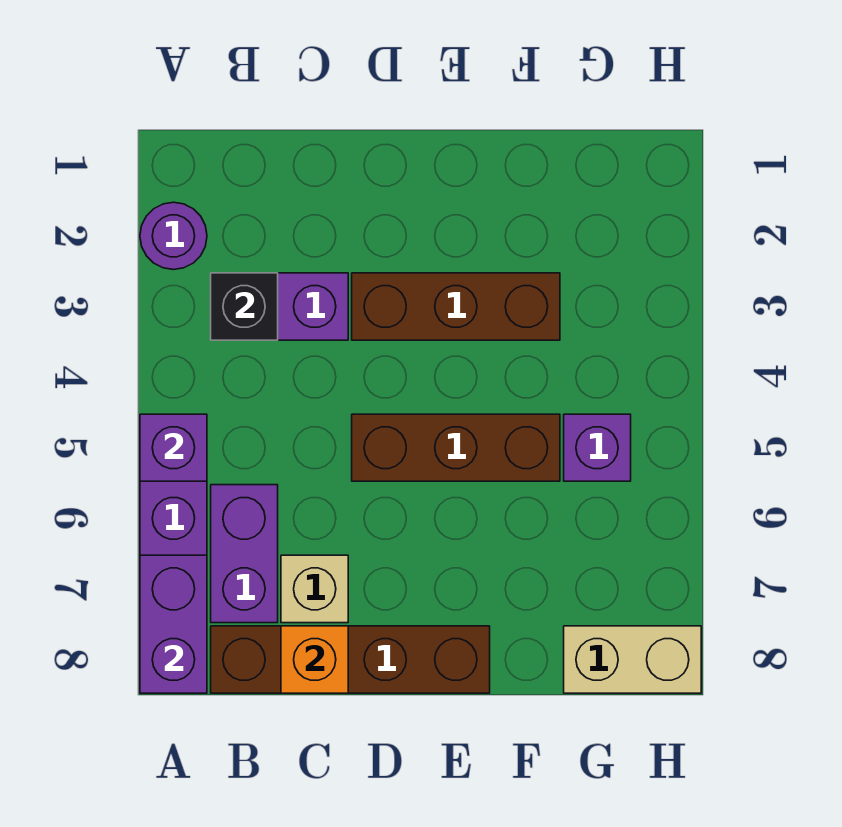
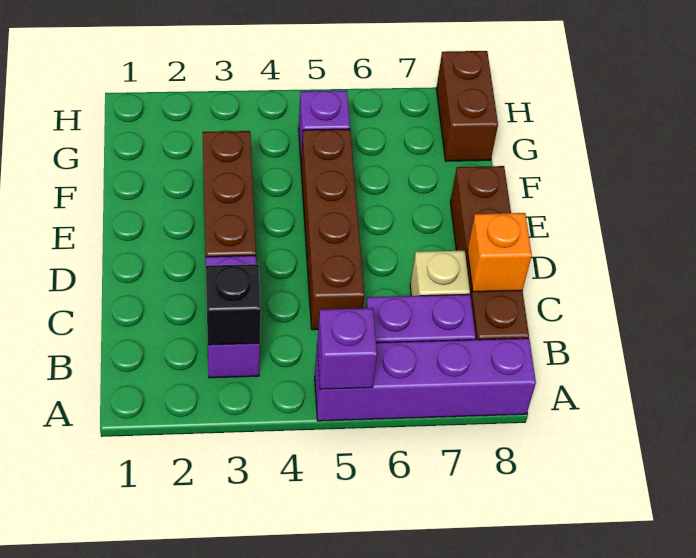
purple 1x1 round brick [140,202,207,270] -> none
purple 1x2 brick [140,555,207,693] -> none
brown 1x3 brick [352,414,560,481] -> brown 1x4 brick [301,129,364,330]
tan 1x2 brick [564,626,701,693] -> brown 1x2 brick [436,51,498,161]

